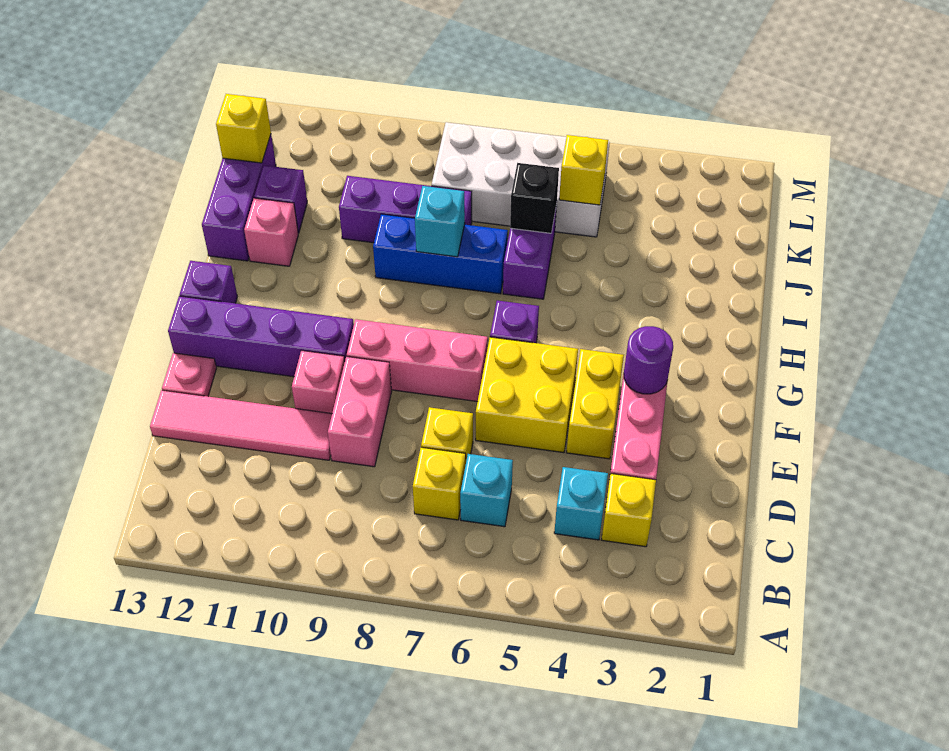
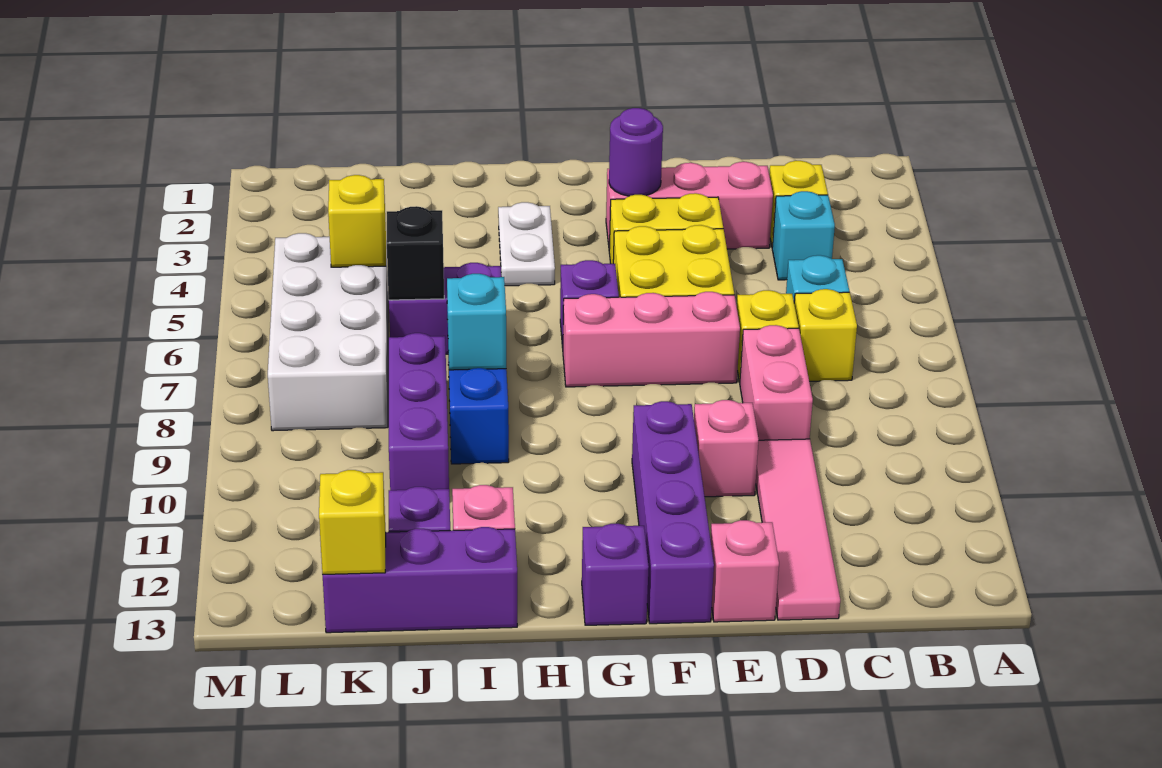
pink 1x2 brick [328,356,392,467] -> pink 1x2 brick turned to [740,325,813,440]
pink 1x1 plate [162,353,216,396] -> pink 1x1 brick [710,520,779,622]
pink 1x3 brick [347,319,488,402] -> pink 1x3 brick turned to [563,292,740,387]
none -> white 1x2 plate [498,202,555,286]

